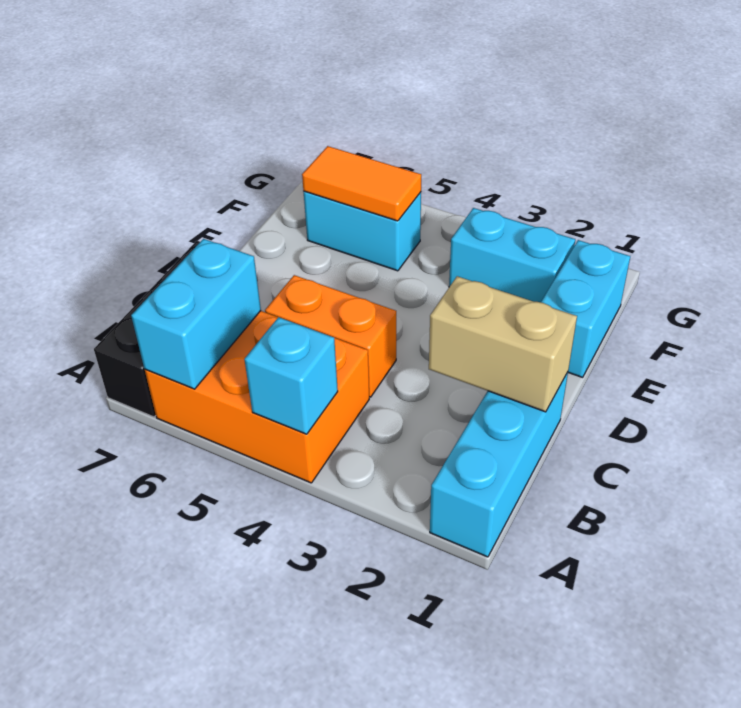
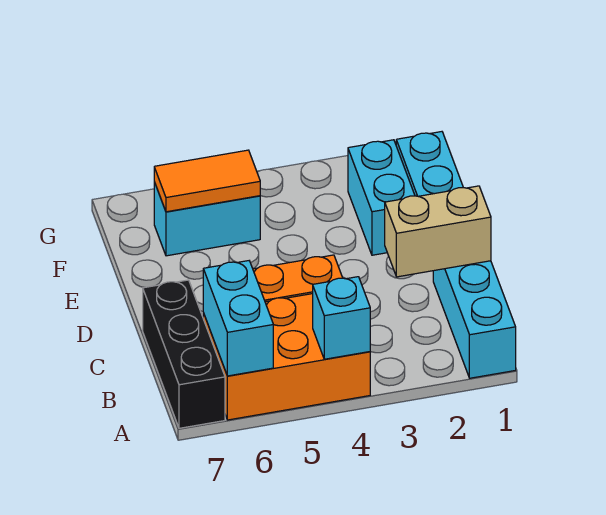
cyan 1x2 brick [449,208,575,302] -> cyan 1x2 brick turned to [348,140,415,255]

